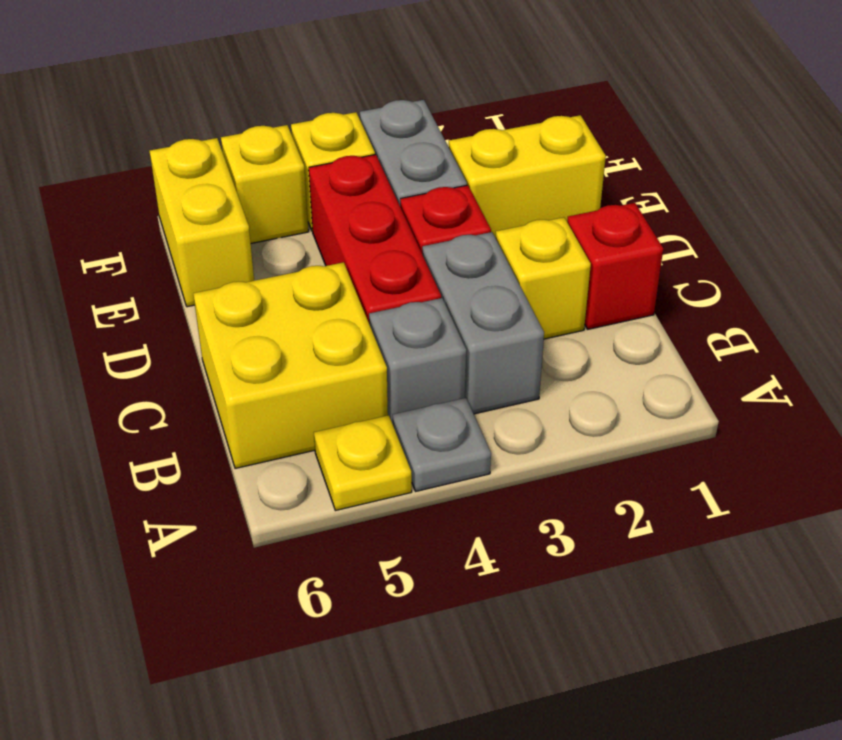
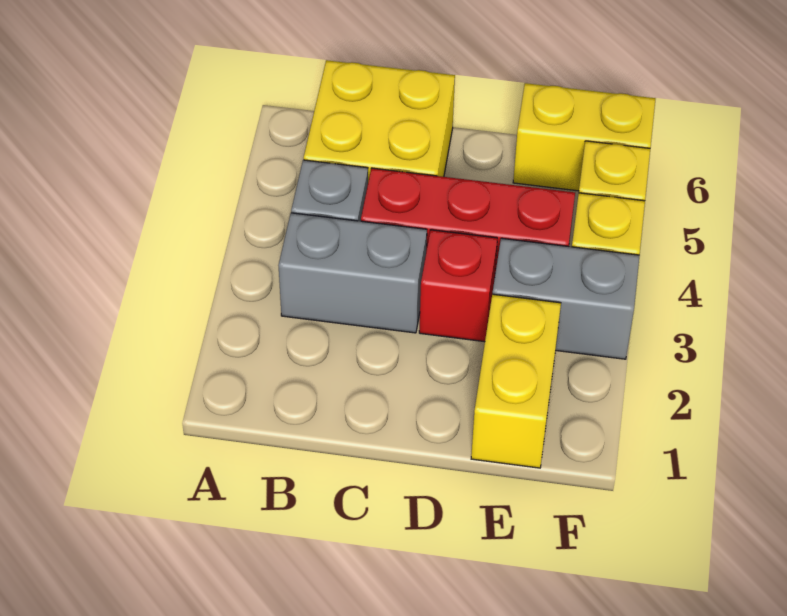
grey 1x1 plate [393,398,491,491] -> none
yellow 1x1 plate [314,415,412,511] -> none
red 1x1 brick [567,203,663,329] -> none
yellow 1x1 brick [496,217,591,339] -> none

